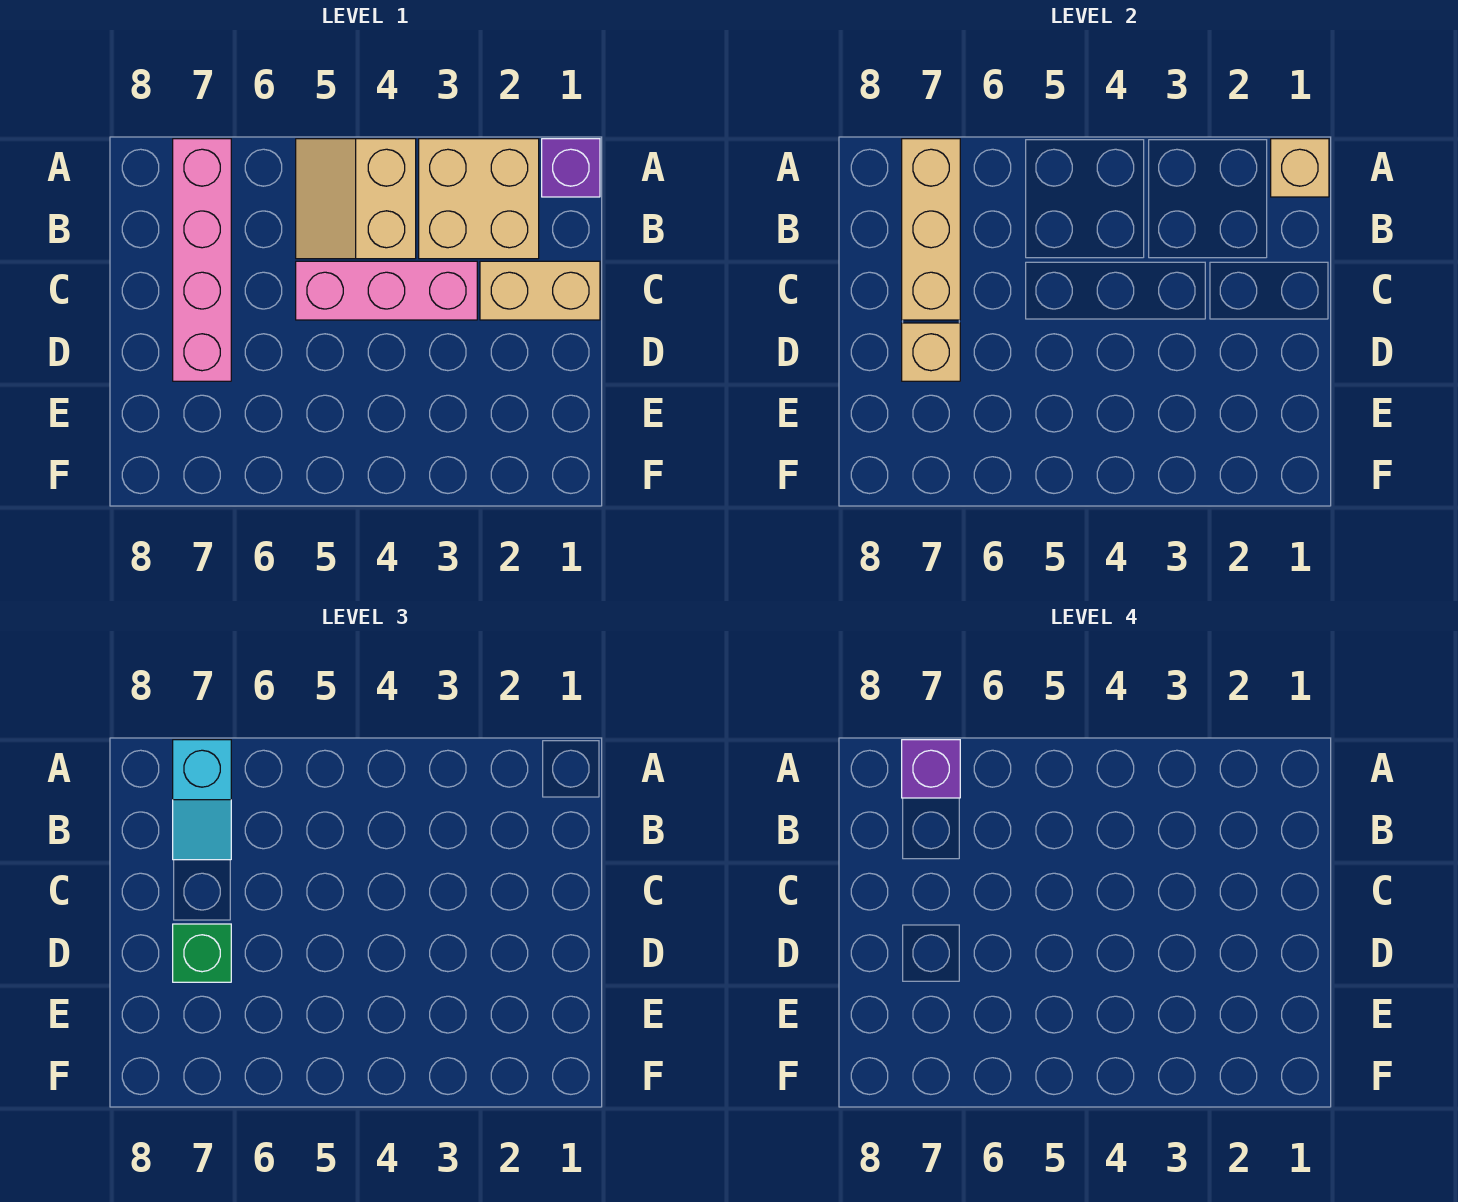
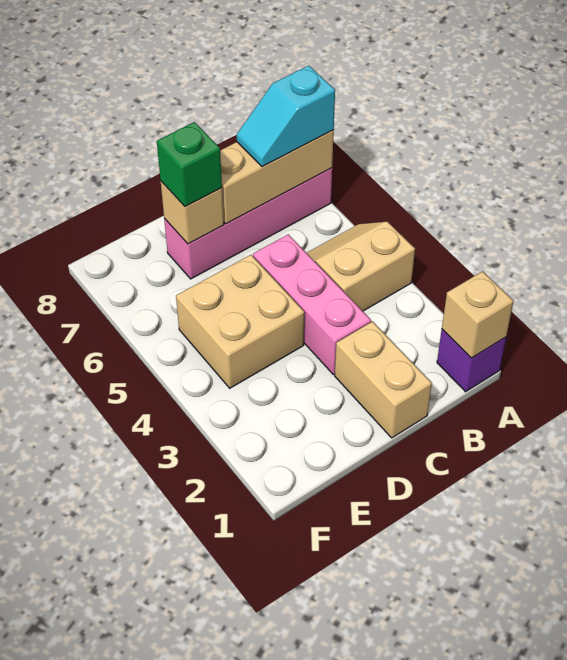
tan 2x2 brick [419,139,539,259] -> tan 2x2 brick moved to [176,255,304,388]
purple 1x1 brick [902,740,960,798] -> none

